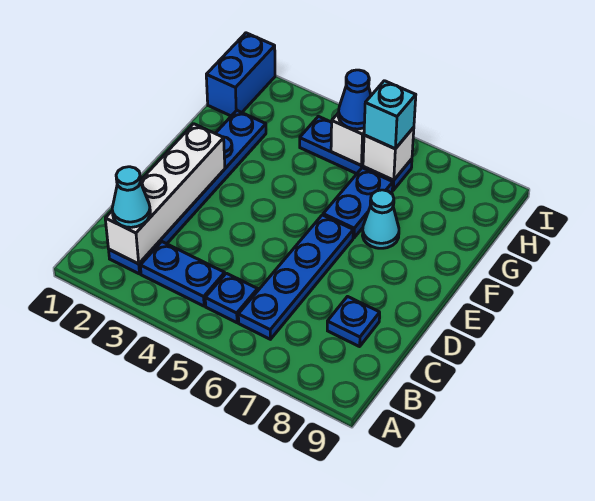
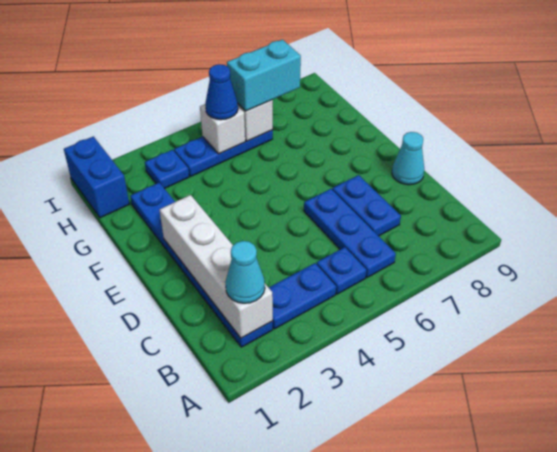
blue 1x4 plate [238,215,353,339] -> blue 1x3 plate [304,189,396,278]
blue 1x1 plate [327,297,380,347] -> blue 1x1 plate moved to [145,150,189,189]
blue 1x2 plate [323,168,393,238] -> blue 1x2 plate moved to [332,175,401,236]
cyan 1x1 cone [363,190,399,248] -> cyan 1x1 cone moved to [392,132,424,185]
cyan 1x1 brick [364,81,416,149] -> cyan 1x2 brick [227,39,301,111]

